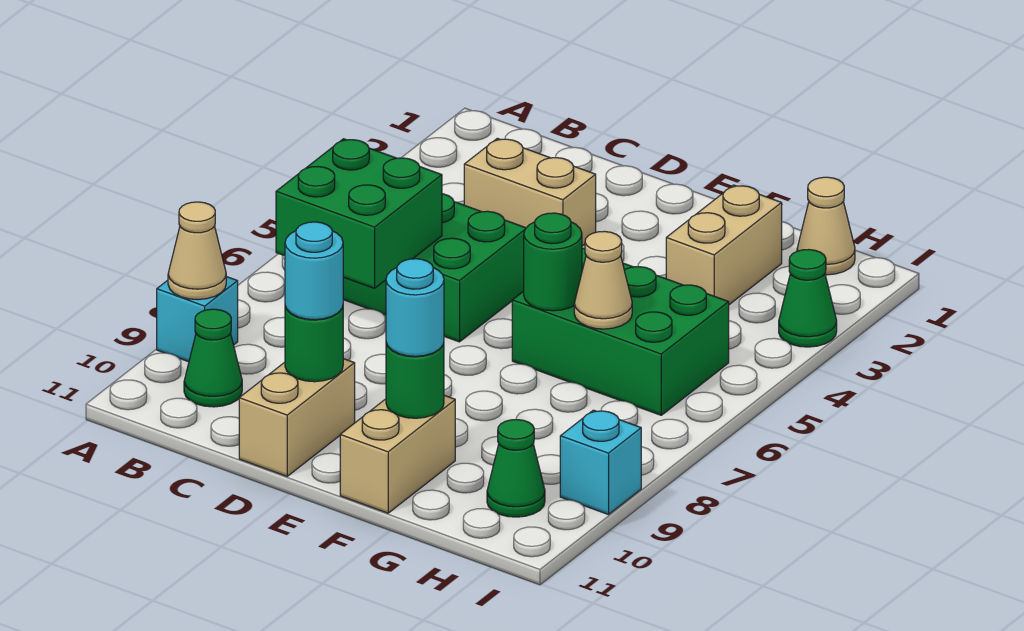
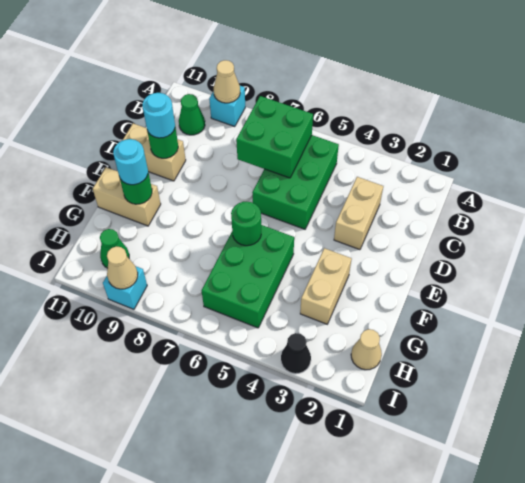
tan 1x2 brick [666,185,782,305] -> tan 1x2 brick turned to [300,248,352,324]
tan 1x1 cone [574,231,632,329] -> tan 1x1 cone moved to [107,246,138,289]
green 1x1 cone [779,250,837,347] -> black 1x1 cone [281,333,311,374]

